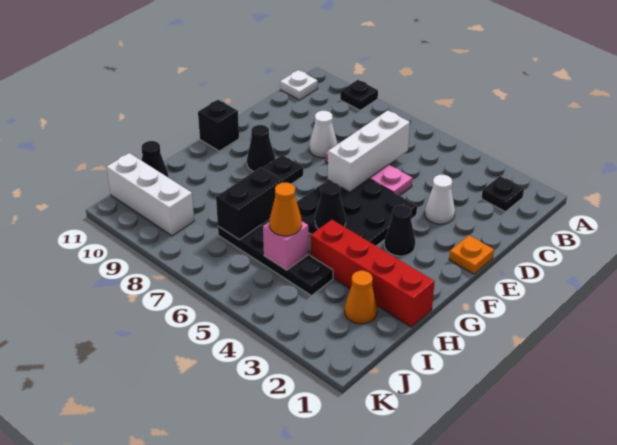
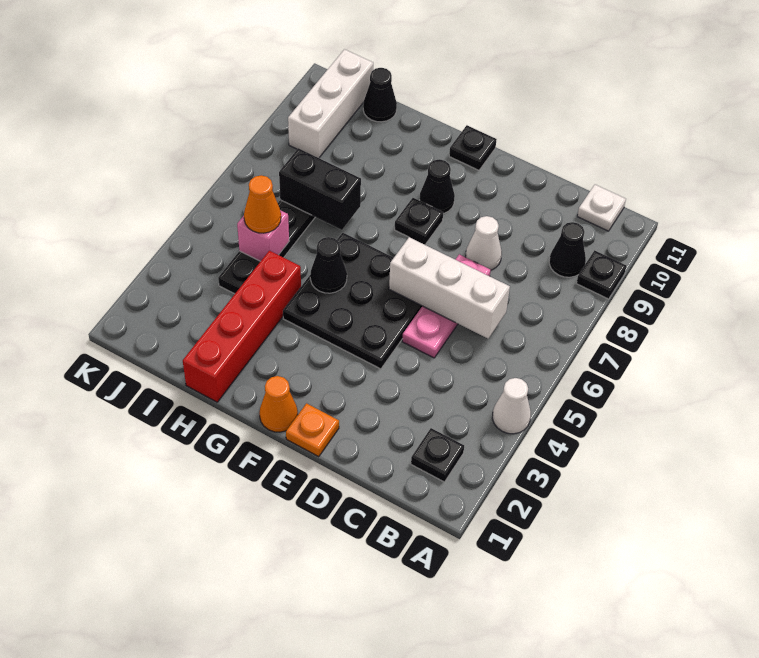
white 1x1 cone [425,175,455,224] -> white 1x1 cone moved to [492,378,531,434]
black 1x1 cone [384,205,415,256] -> black 1x1 cone moved to [549,222,586,277]
black 1x1 brick [198,100,239,151] -> black 1x1 plate [449,125,497,170]
orange 1x1 cone [345,271,377,324] -> orange 1x1 cone moved to [260,376,298,432]

